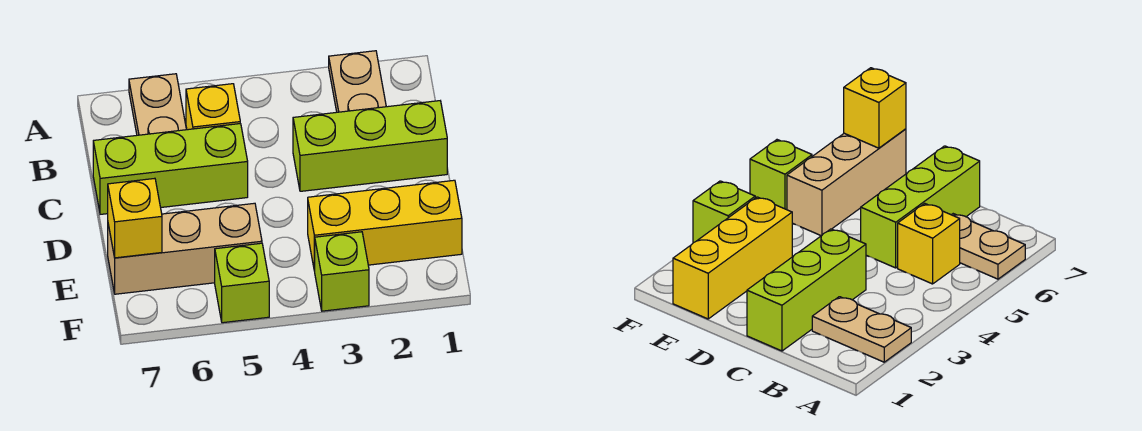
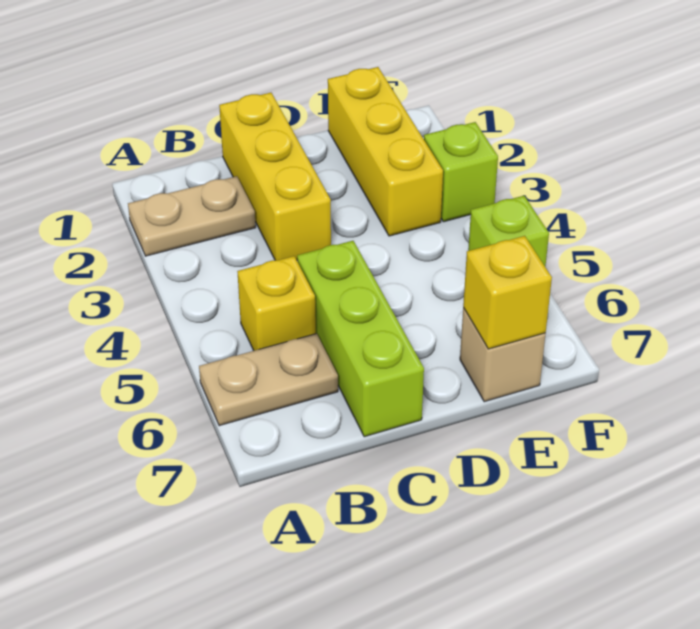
lime 1x3 brick [293,101,447,191] -> yellow 1x3 brick [219,93,331,260]
tan 1x3 brick [108,203,262,294] -> tan 1x1 brick [460,308,546,402]

